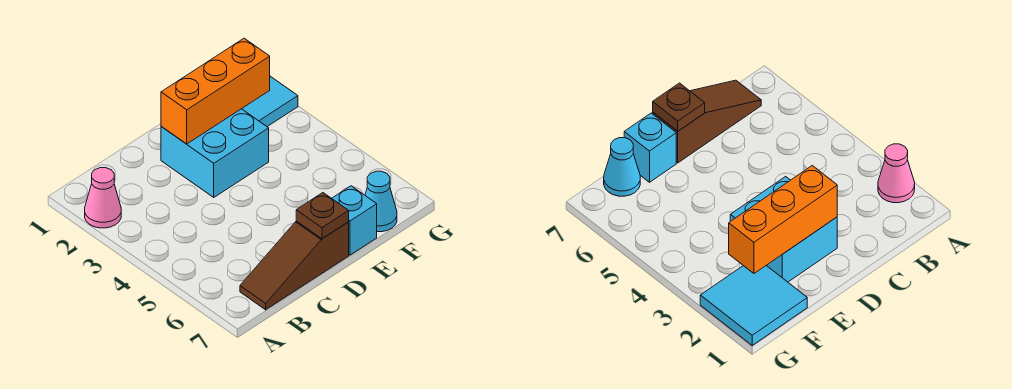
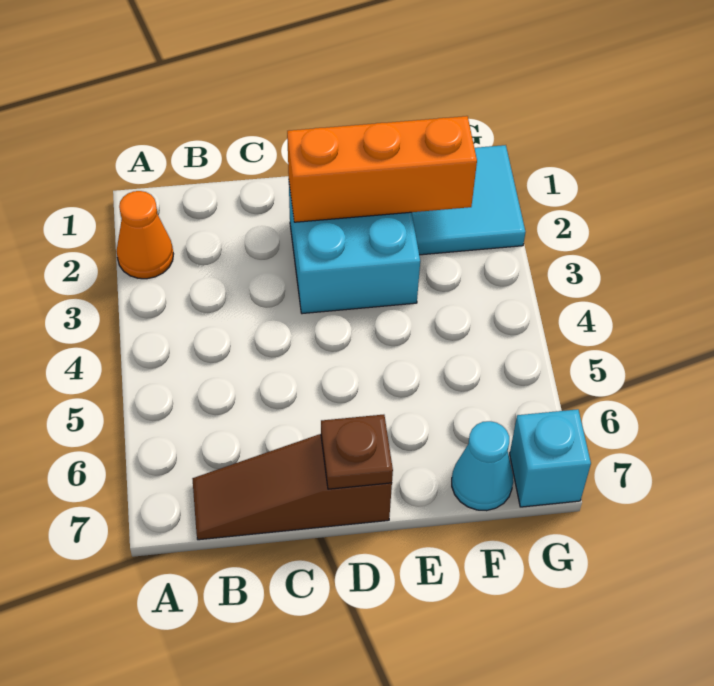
pink 1x1 cone [85,168,121,228] -> orange 1x1 cone [116,191,173,279]
cyan 1x1 brick [332,186,377,255] -> cyan 1x1 brick moved to [510,409,591,507]

